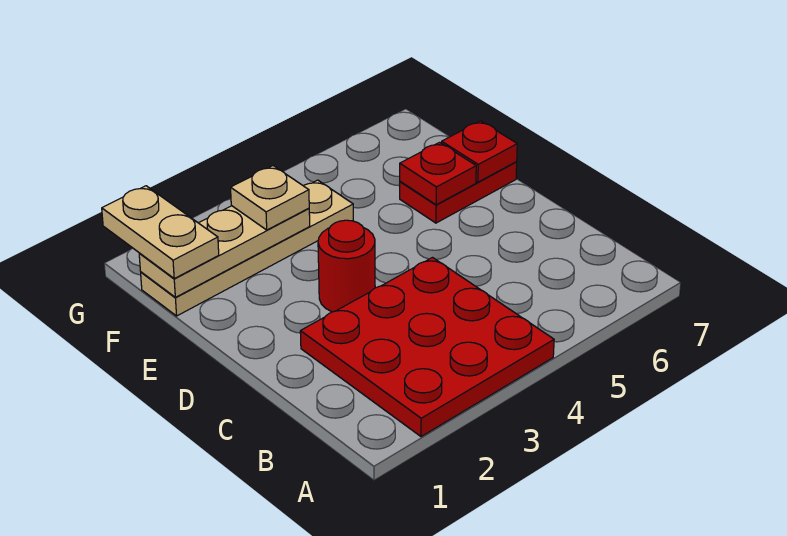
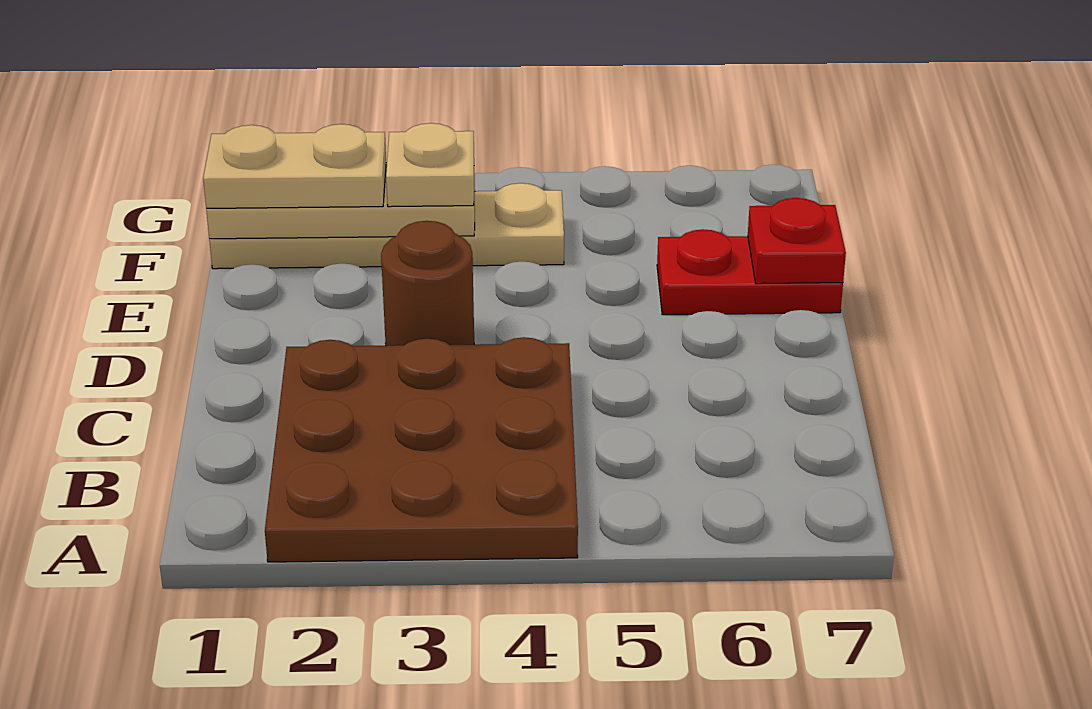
red 3x3 plate [300,258,554,437] -> brown 3x3 plate [265,337,578,562]
red 1x1 round brick [318,220,375,312] -> brown 1x1 round brick [381,221,474,346]
red 1x1 plate [400,142,476,205] -> none
tan 1x2 plate [102,186,219,278] -> tan 1x2 plate turned to [203,124,386,208]

